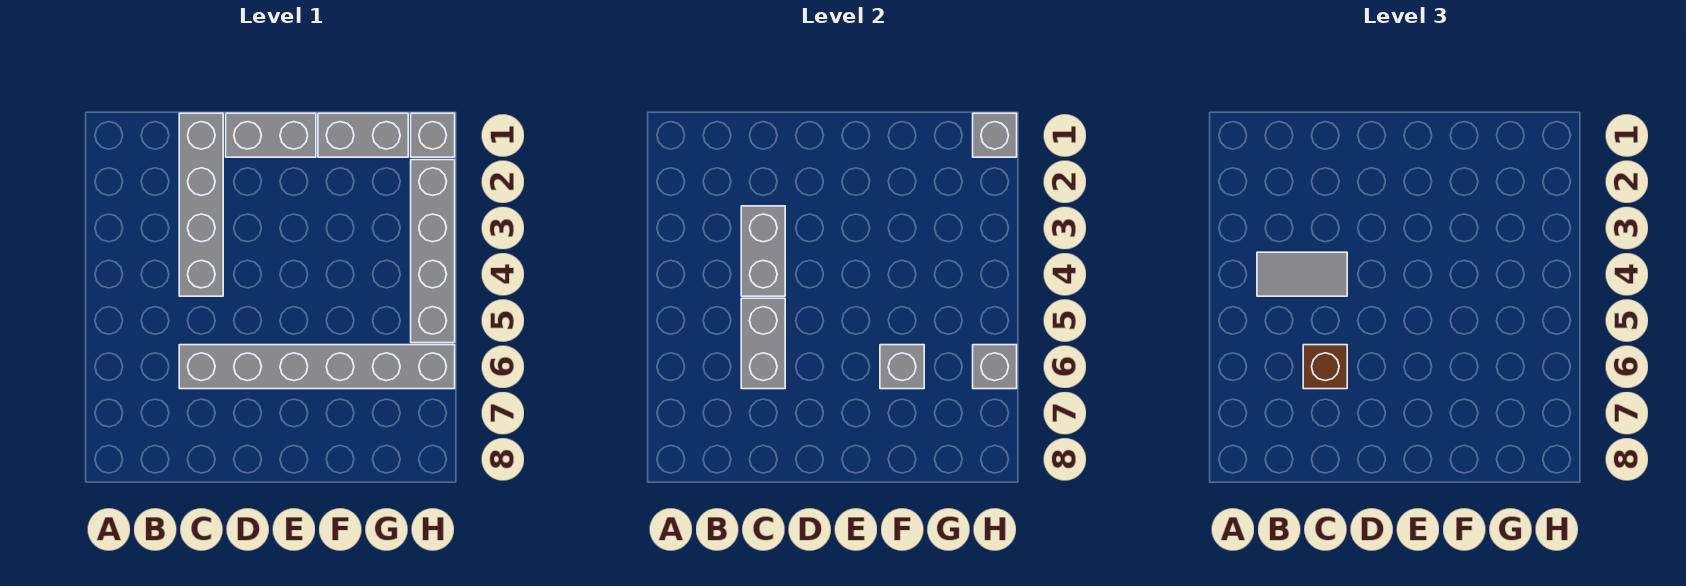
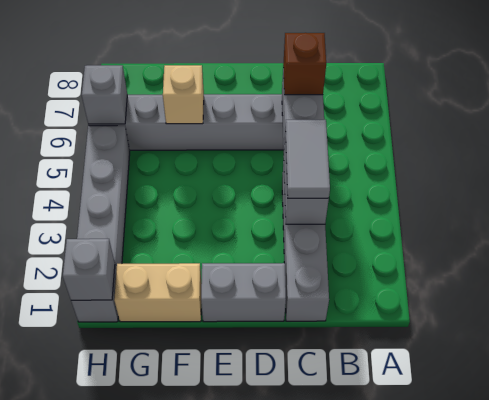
grey 1x2 tile [1257,252,1347,296] -> grey 1x2 tile turned to [285,120,330,198]
grey 1x2 brick [318,113,408,157] -> tan 1x2 brick [114,263,202,322]
grey 1x1 brick [880,345,924,389] -> tan 1x1 brick [163,65,204,124]

